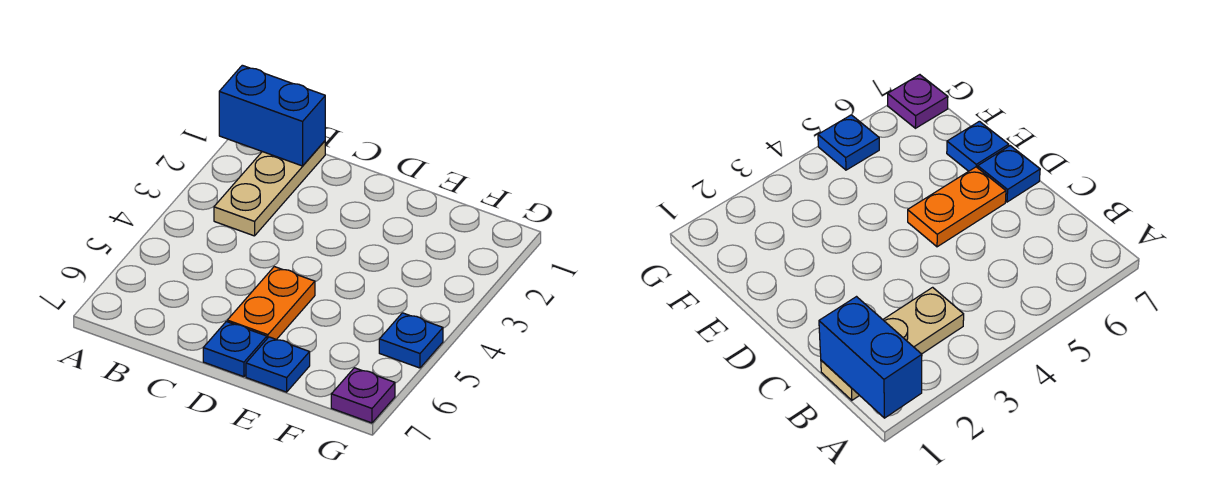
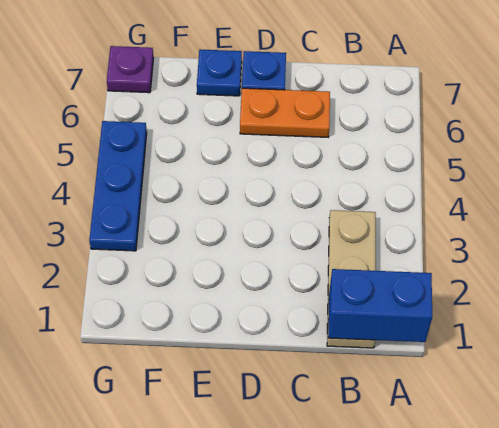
orange 1x2 plate [227,267,315,340] -> orange 1x2 plate turned to [240,88,330,137]
blue 1x1 plate [379,313,443,368] -> blue 1x3 plate [89,121,147,251]

